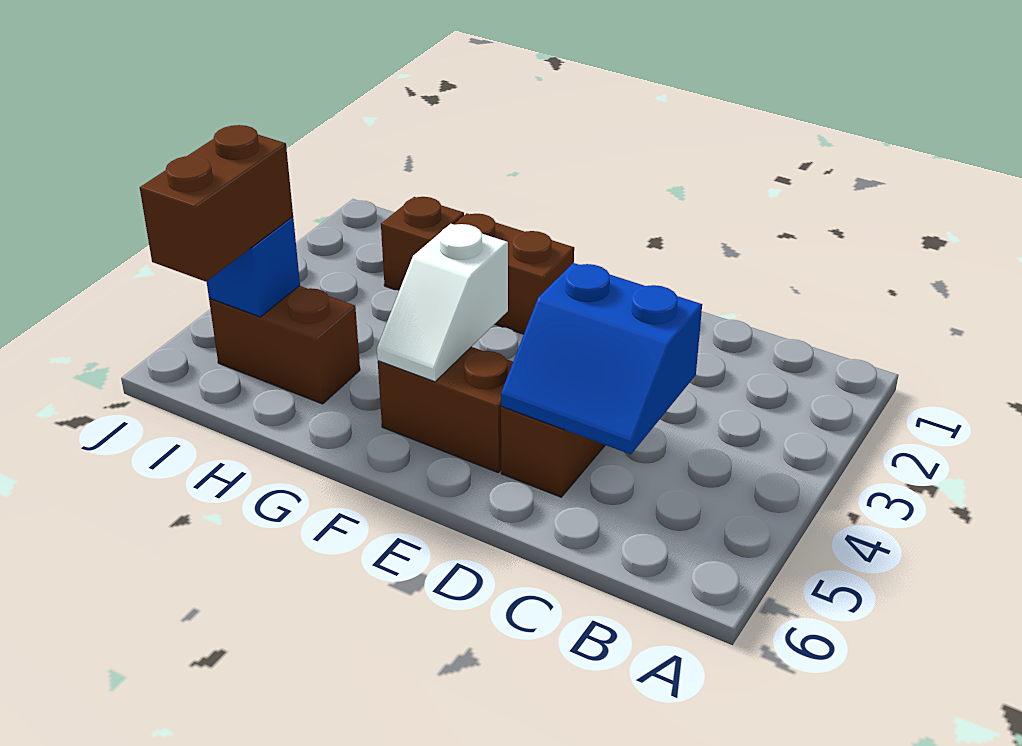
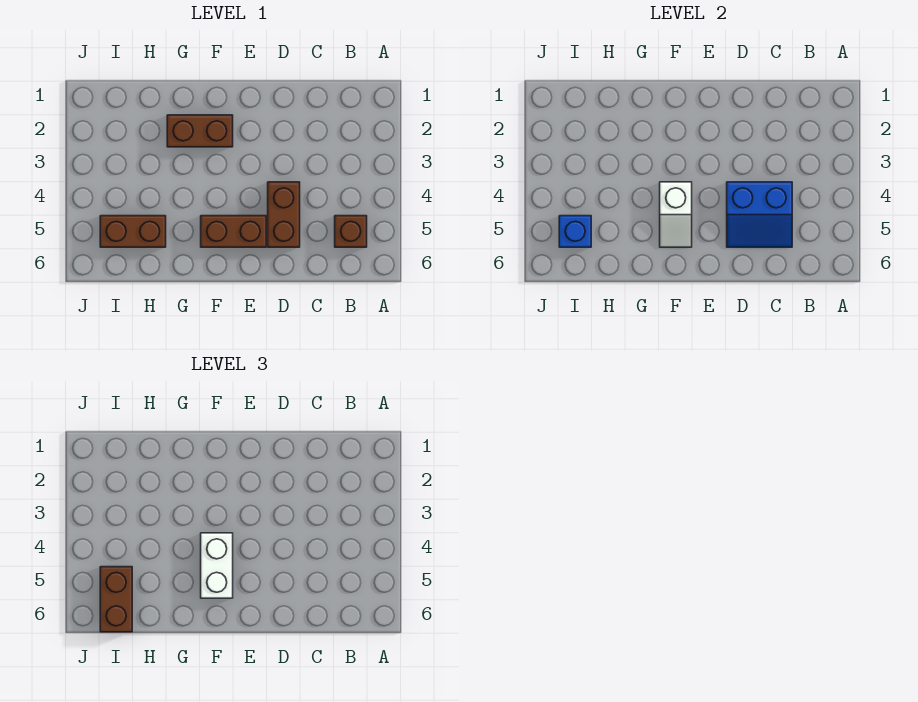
none -> white 1x2 brick [201,533,233,598]
brown 1x1 brick [381,197,464,291] -> brown 1x1 brick moved to [335,216,367,247]

